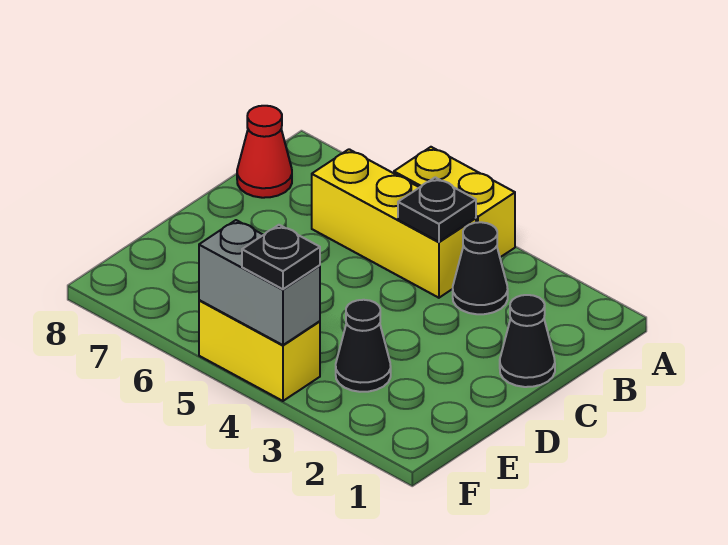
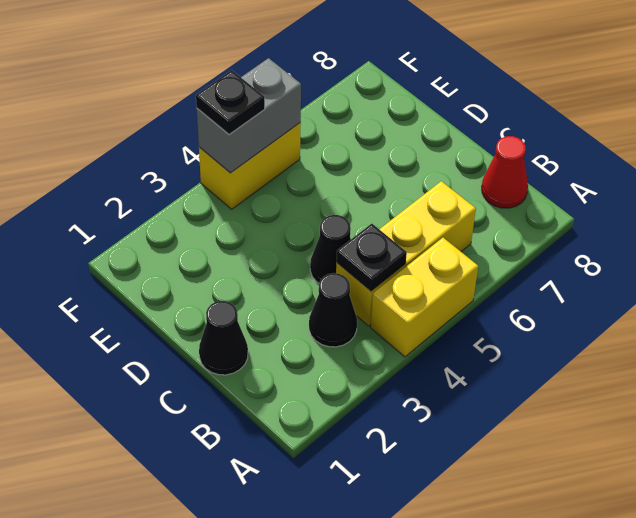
black 1x1 cone [336,300,391,392] -> black 1x1 cone moved to [310,215,351,283]

